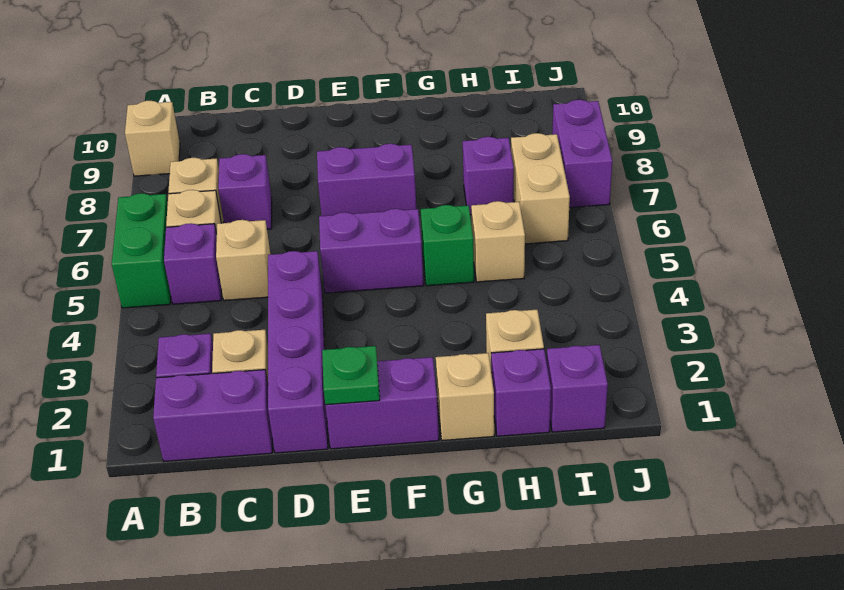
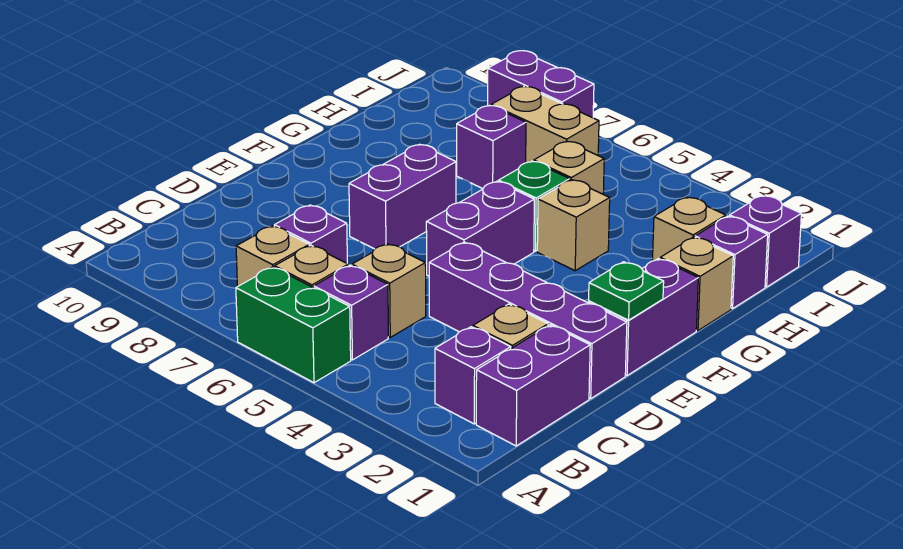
tan 1x1 brick [125,101,180,176] -> tan 1x1 brick moved to [537,180,610,271]

